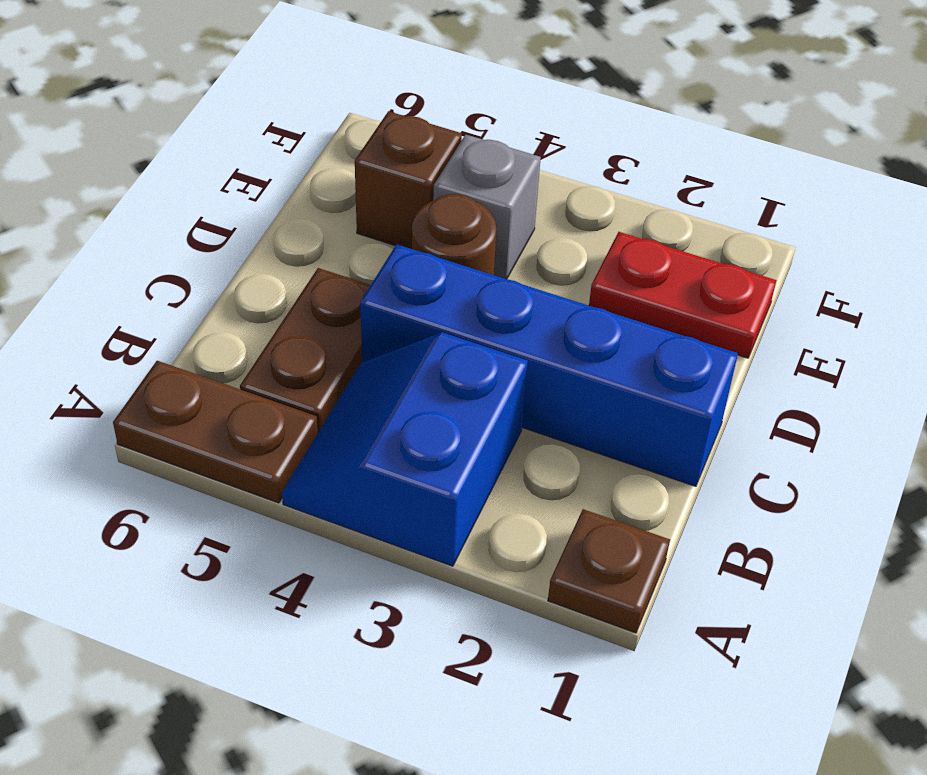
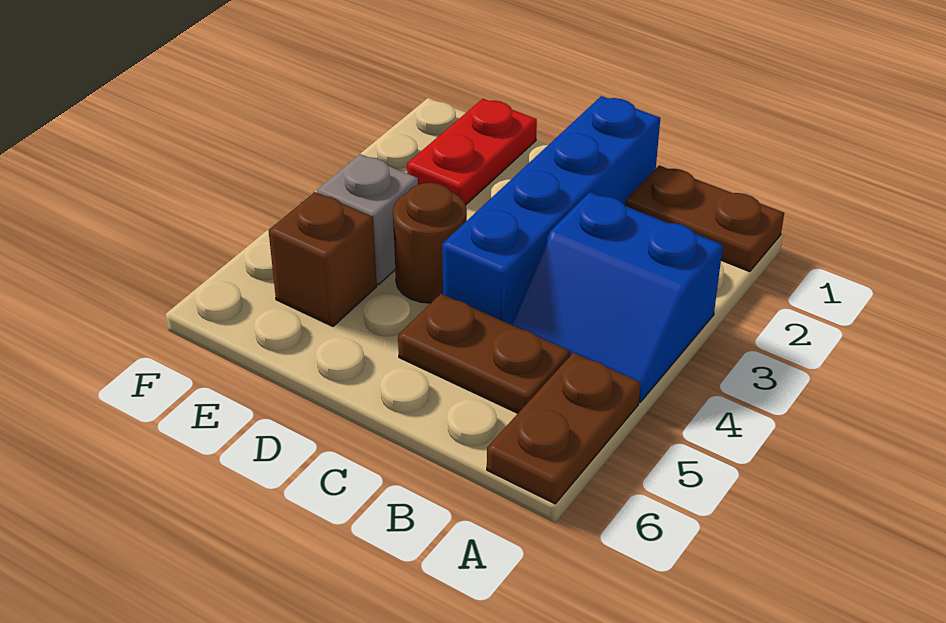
brown 1x1 plate [548,509,670,633] -> brown 1x2 plate [625,165,784,272]

